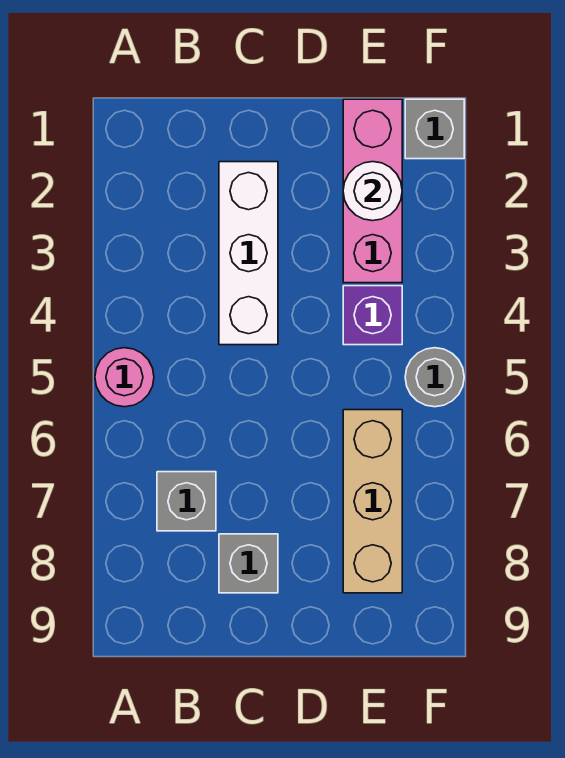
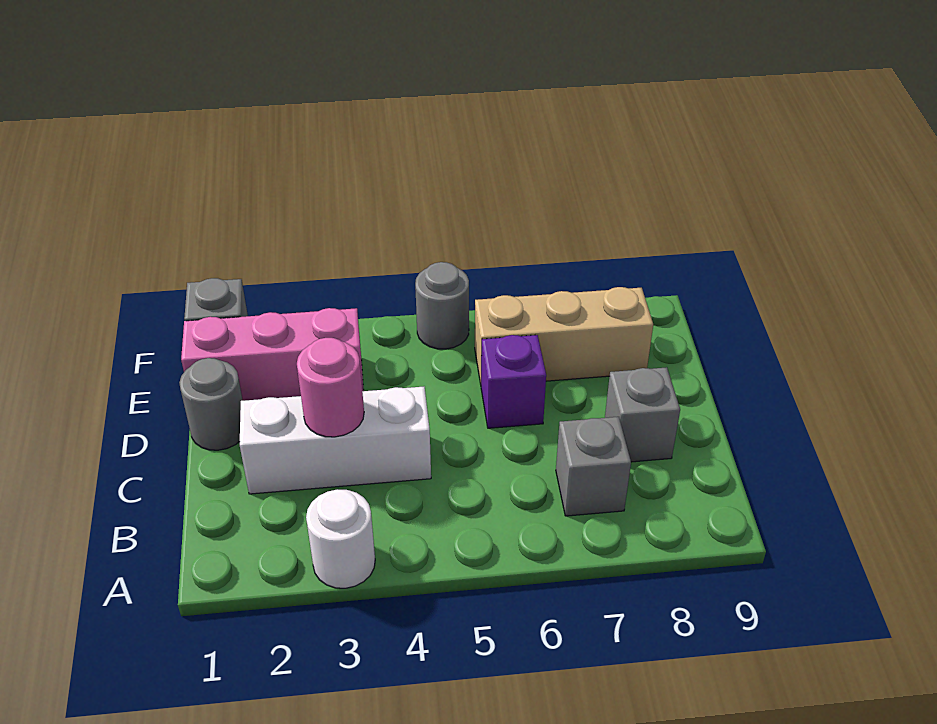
pink 1x1 round brick [95,348,154,407] -> pink 1x1 round brick moved to [297,338,364,437]
none -> grey 1x1 round brick [179,358,243,450]
white 1x1 round brick [343,162,402,221] -> white 1x1 round brick moved to [306,490,375,588]
purple 1x1 brick [343,286,402,345] -> purple 1x1 brick moved to [481,335,546,428]

